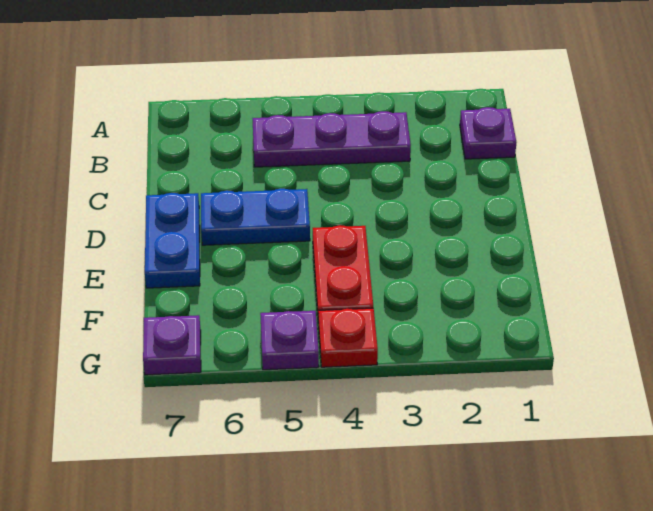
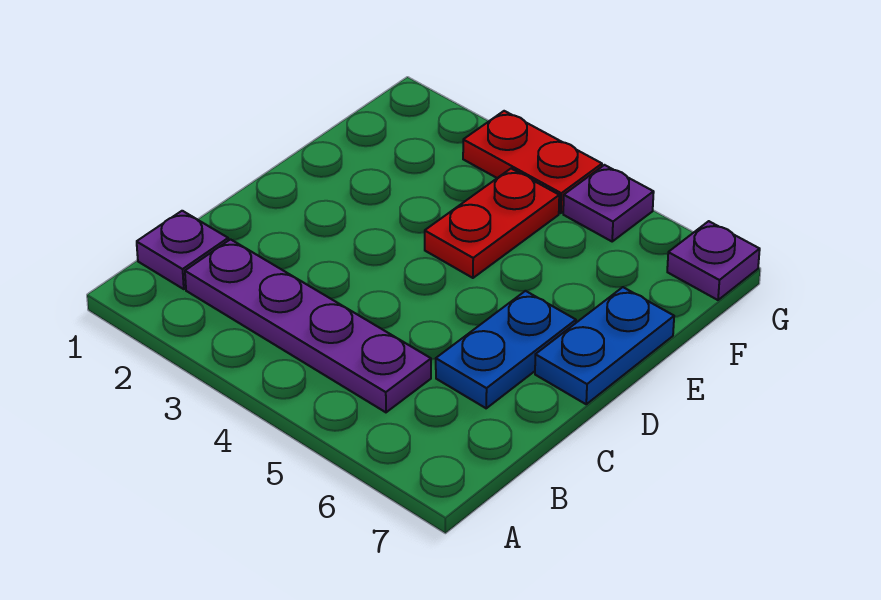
purple 1x3 plate [252,111,411,167] -> purple 1x4 plate [185,239,431,412]
blue 1x2 plate [201,189,310,245] -> blue 1x2 plate turned to [436,291,576,408]
red 1x1 plate [318,308,378,367] -> red 1x2 plate [463,111,602,213]

